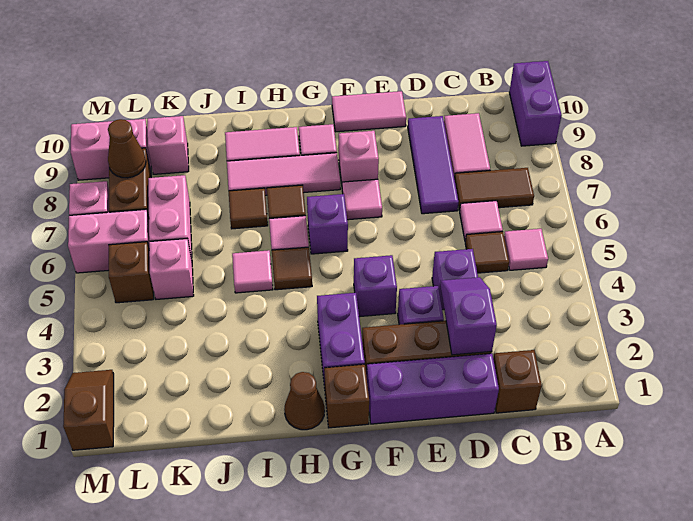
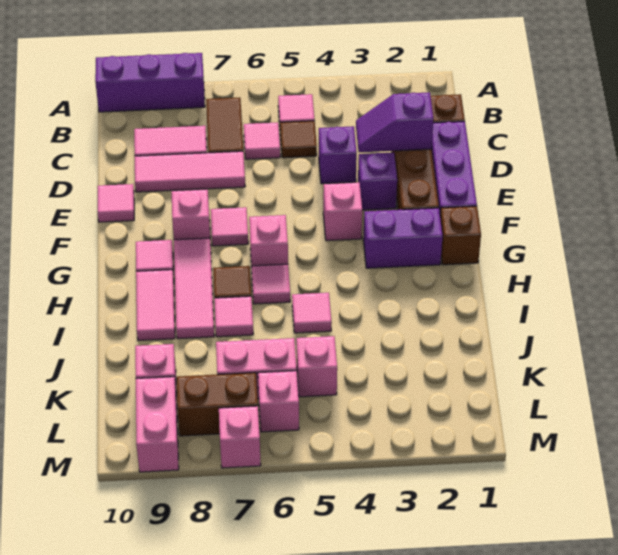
purple 1x2 brick [509,61,562,146] -> purple 1x3 brick [95,53,205,112]
purple 1x3 tile [408,116,459,214] -> pink 1x3 tile [135,151,245,192]
pink 1x2 tile [332,91,406,132] -> pink 1x1 tile [98,184,134,222]
purple 1x1 brick [354,255,397,317] -> pink 1x1 brick [323,183,362,241]
purple 1x1 brick [307,194,348,254] -> pink 1x1 brick [249,215,288,267]
brown 1x1 cone [284,372,325,430] -> none
brown 1x1 tile [272,247,312,290] -> none
brown 1x1 tile [229,188,268,229] -> pink 1x1 tile [214,296,253,337]
brown 1x1 brick [109,242,154,303] -> none
pink 1x2 brick [68,209,150,273] -> pink 1x1 brick [258,371,299,432]
brown 1x1 cone [108,119,146,178] -> none
brown 1x2 slope [63,370,114,450] -> none

